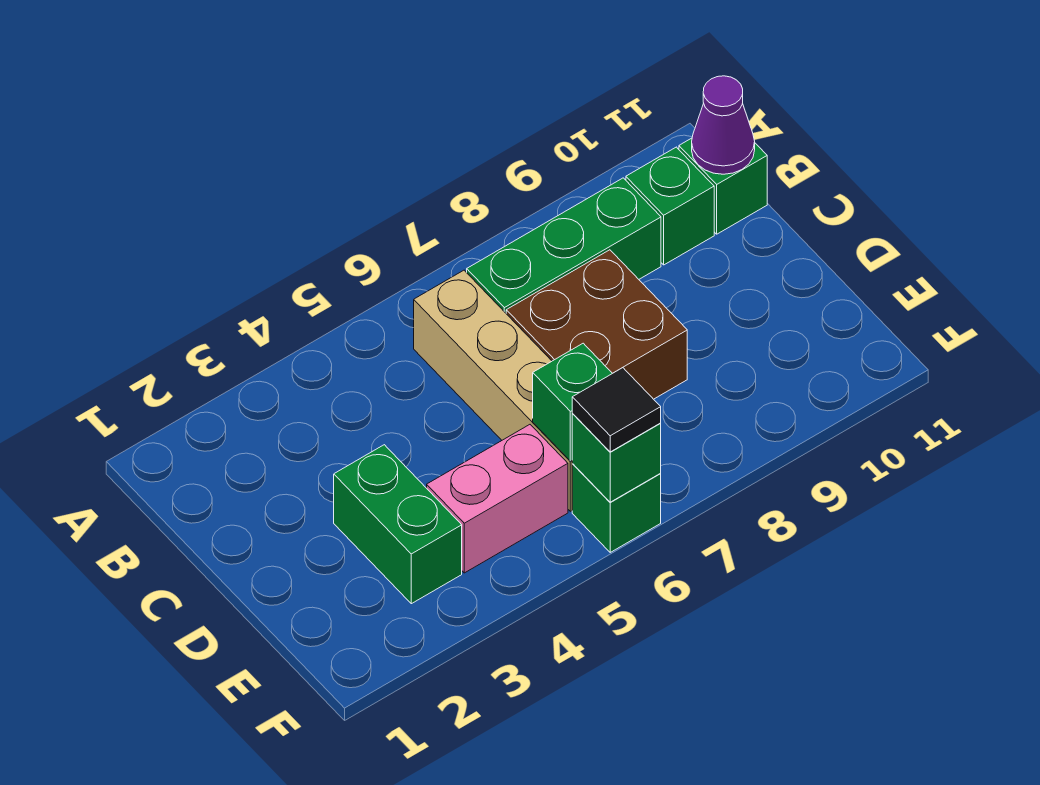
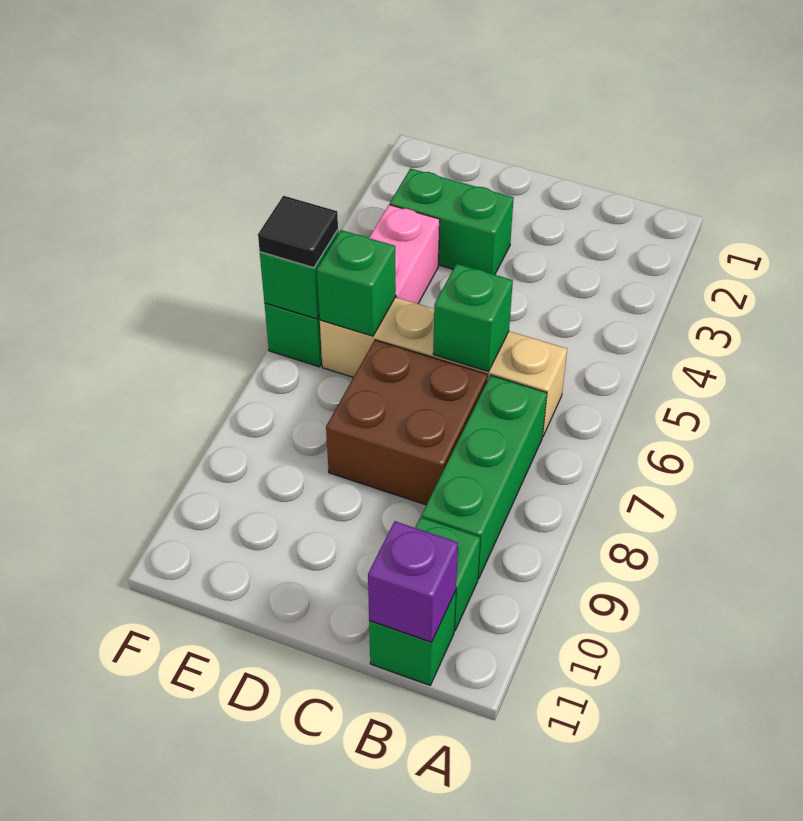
purple 1x1 cone [692,76,755,174] -> purple 1x1 brick [368,521,458,642]
none -> green 1x1 brick [433,264,513,372]

